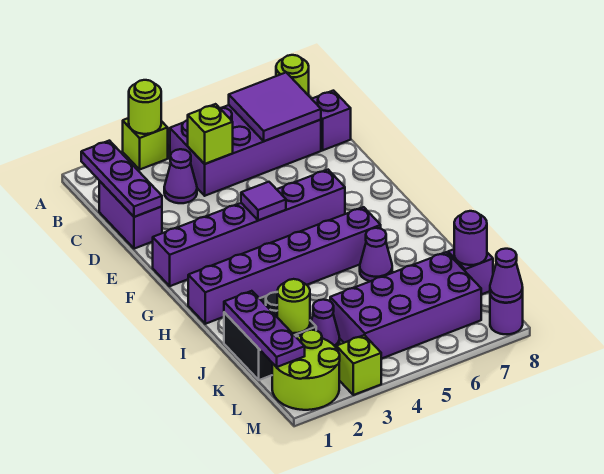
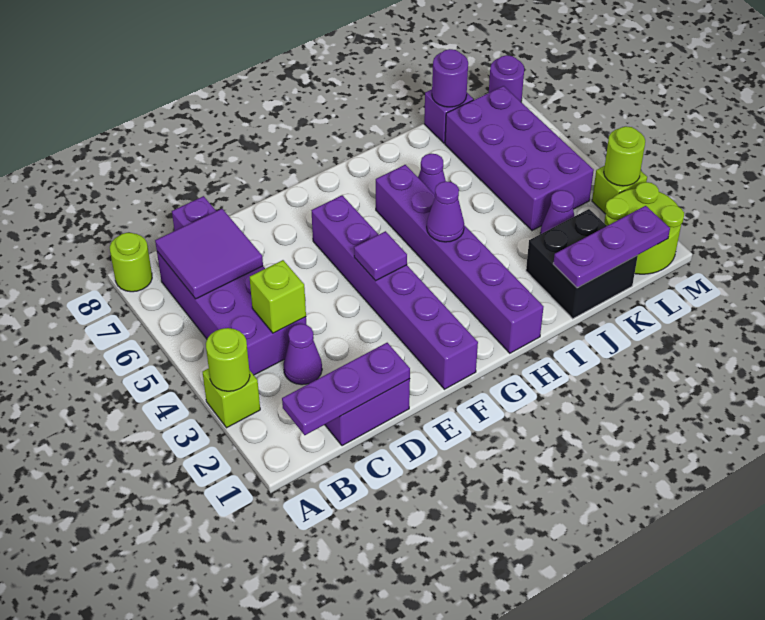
lime 1x1 round brick [277,279,310,333] -> lime 1x1 round brick moved to [604,126,645,186]
purple 1x1 cone [490,249,523,303] -> purple 1x1 cone moved to [427,181,464,242]

